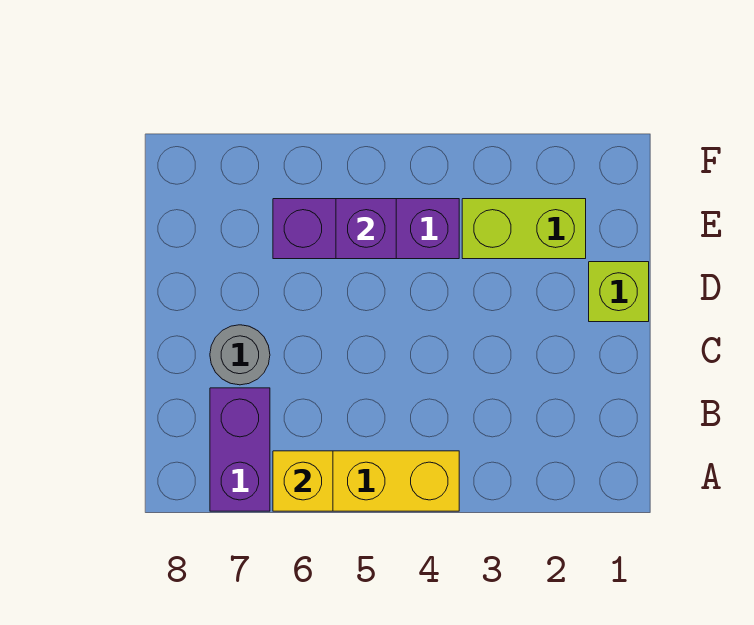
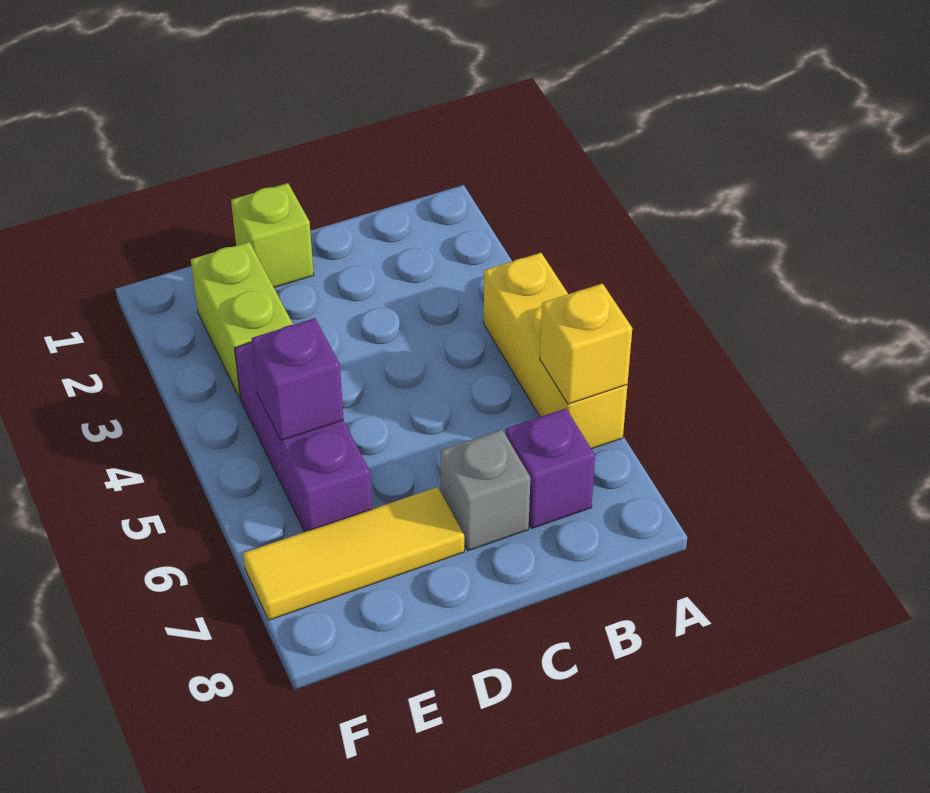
purple 1x2 brick [210,388,270,511] -> purple 1x1 brick [505,408,595,528]
grey 1x1 round brick [210,325,270,385] -> grey 1x1 brick [440,430,530,551]
none -> yellow 1x3 tile [243,487,464,620]

